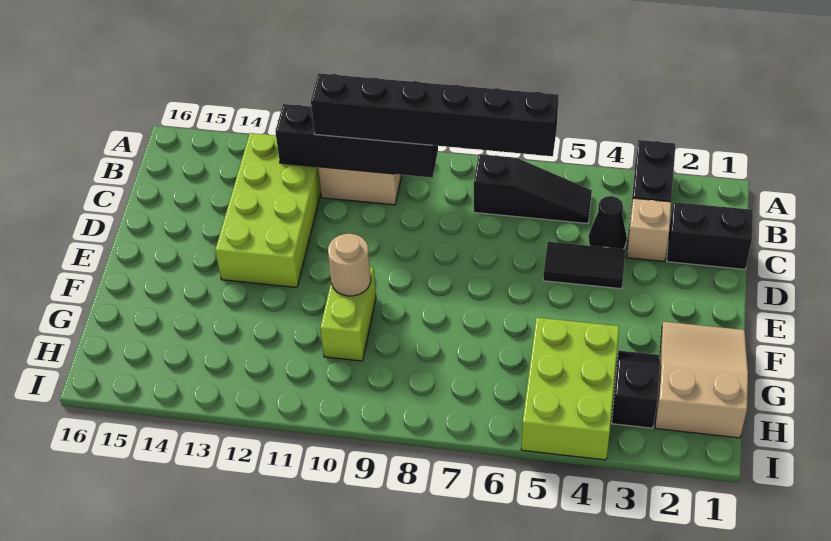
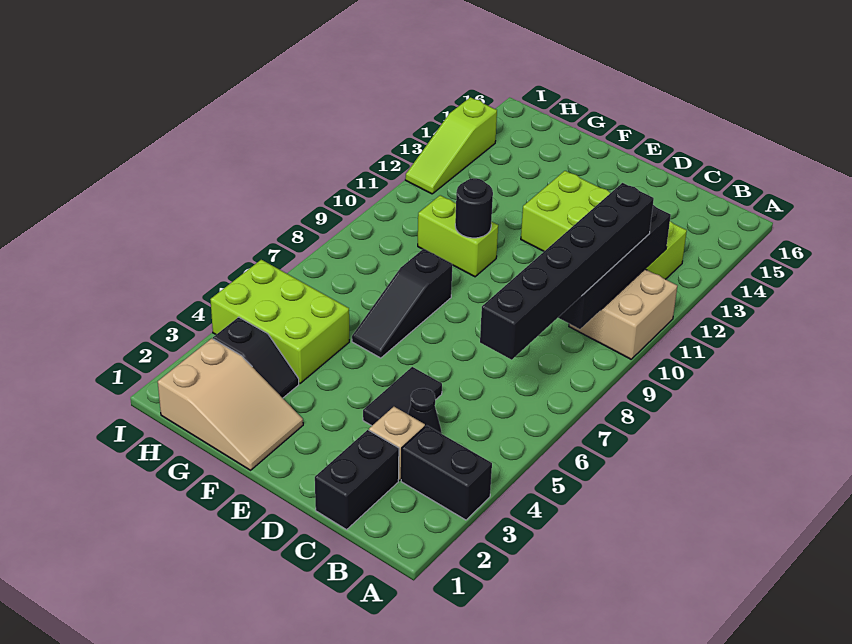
black 1x3 slope [474,154,592,223] -> black 1x3 slope moved to [352,249,452,358]
tan 1x1 round brick [328,234,371,296] -> black 1x1 round brick [455,178,493,238]
none -> lime 1x3 slope [405,97,497,194]

